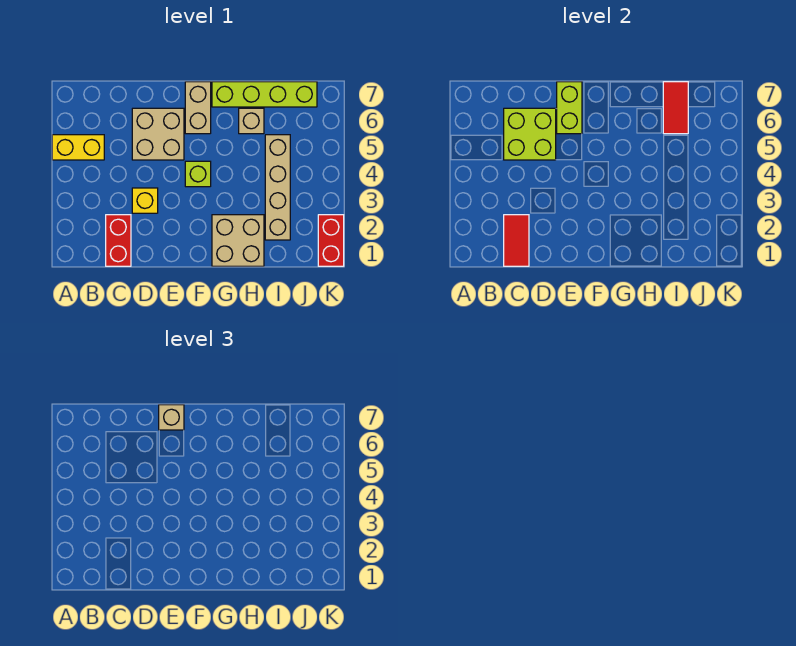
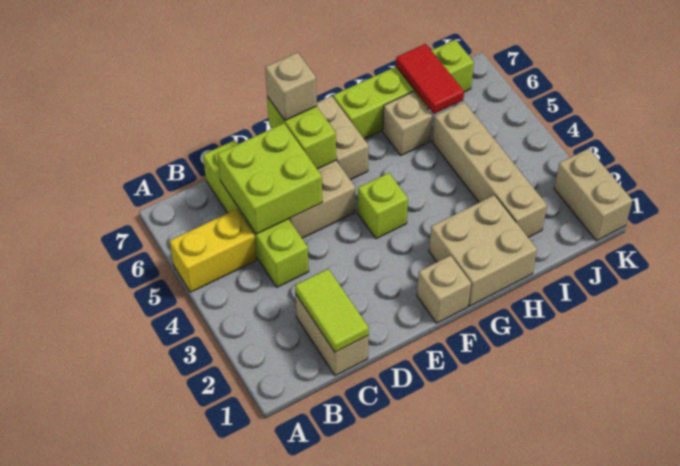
red 1x2 brick [106,215,131,266] -> tan 1x2 brick [296,295,368,376]
red 1x2 tile [504,215,529,266] -> lime 1x2 tile [295,269,369,352]
none -> lime 1x4 brick [203,140,309,287]
yellow 1x1 brick [132,188,158,213] -> none
none -> tan 1x1 brick [417,255,471,323]
red 1x2 brick [318,215,344,266] -> tan 1x2 brick [554,148,633,241]

